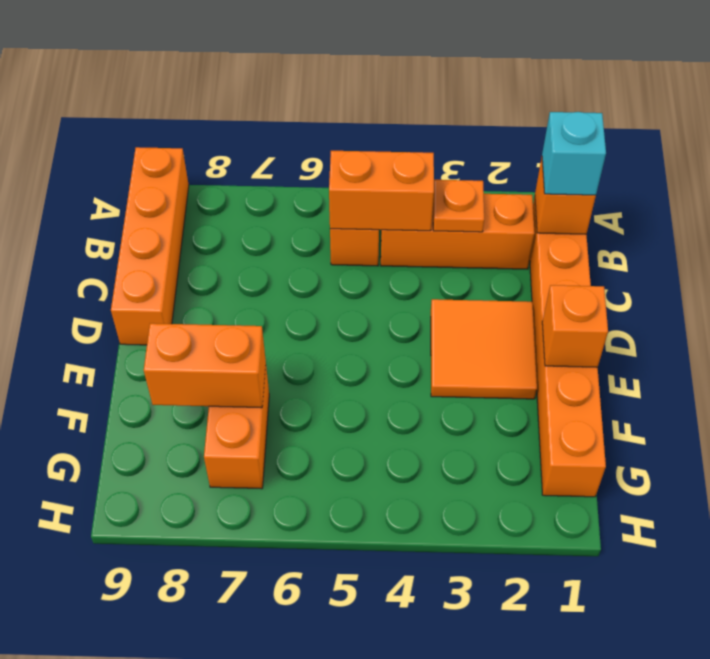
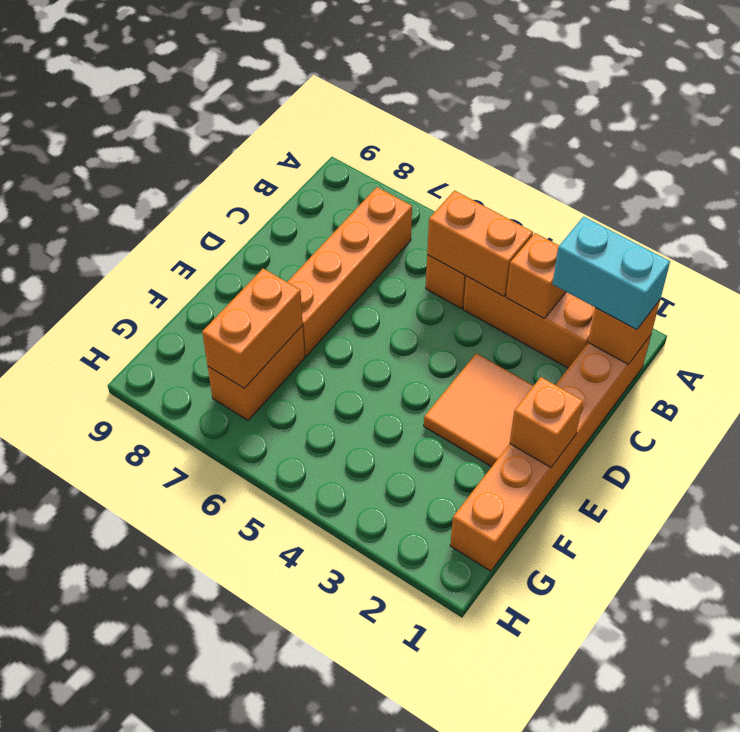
orange 1x4 brick [111,147,189,345] -> orange 1x4 brick moved to [288,187,412,356]
cyan 1x1 brick [542,112,606,195] -> cyan 1x2 brick [552,217,670,330]
orange 1x1 plate [433,180,484,232] -> orange 1x1 brick [506,233,566,319]
orange 1x2 brick [144,323,266,408] -> orange 1x2 brick turned to [202,269,303,388]

